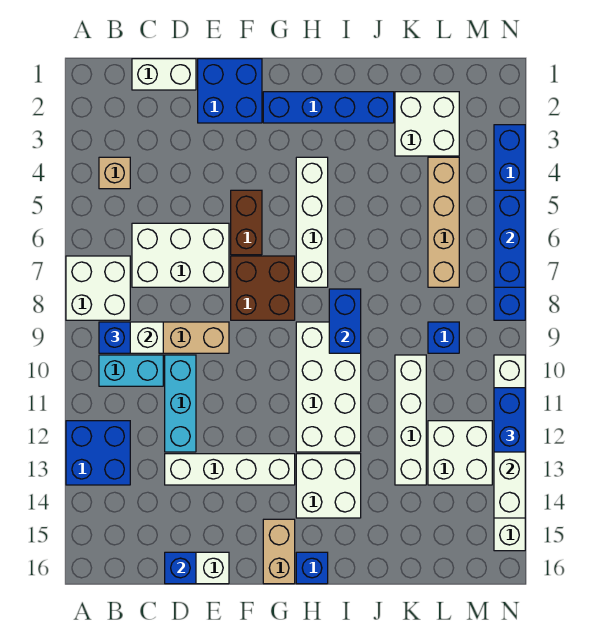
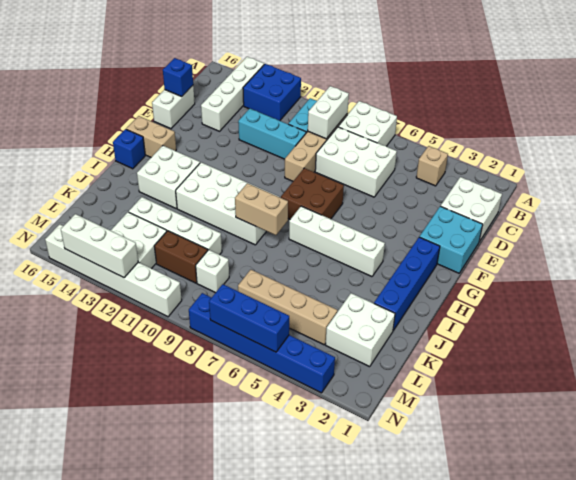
blue 1x1 brick [99,322,130,353] -> none
white 1x2 brick [132,59,196,90] -> white 2x2 brick [441,177,502,242]
white 2x3 brick [132,223,229,287] -> white 2x3 brick turned to [315,127,397,197]
white 1x4 brick [165,454,295,485] -> white 1x4 brick moved to [201,57,264,131]
blue 2x2 brick [198,59,262,123] -> cyan 2x2 brick [419,206,483,273]
brown 1x2 brick [231,190,262,255] -> brown 1x2 brick moved to [154,231,208,283]
blue 1x2 brick [329,289,361,353] -> tan 1x2 brick [235,183,288,235]
blue 1x1 brick [428,322,459,353] -> white 1x1 brick [196,250,229,293]
blue 1x2 brick [494,388,525,452] -> none

